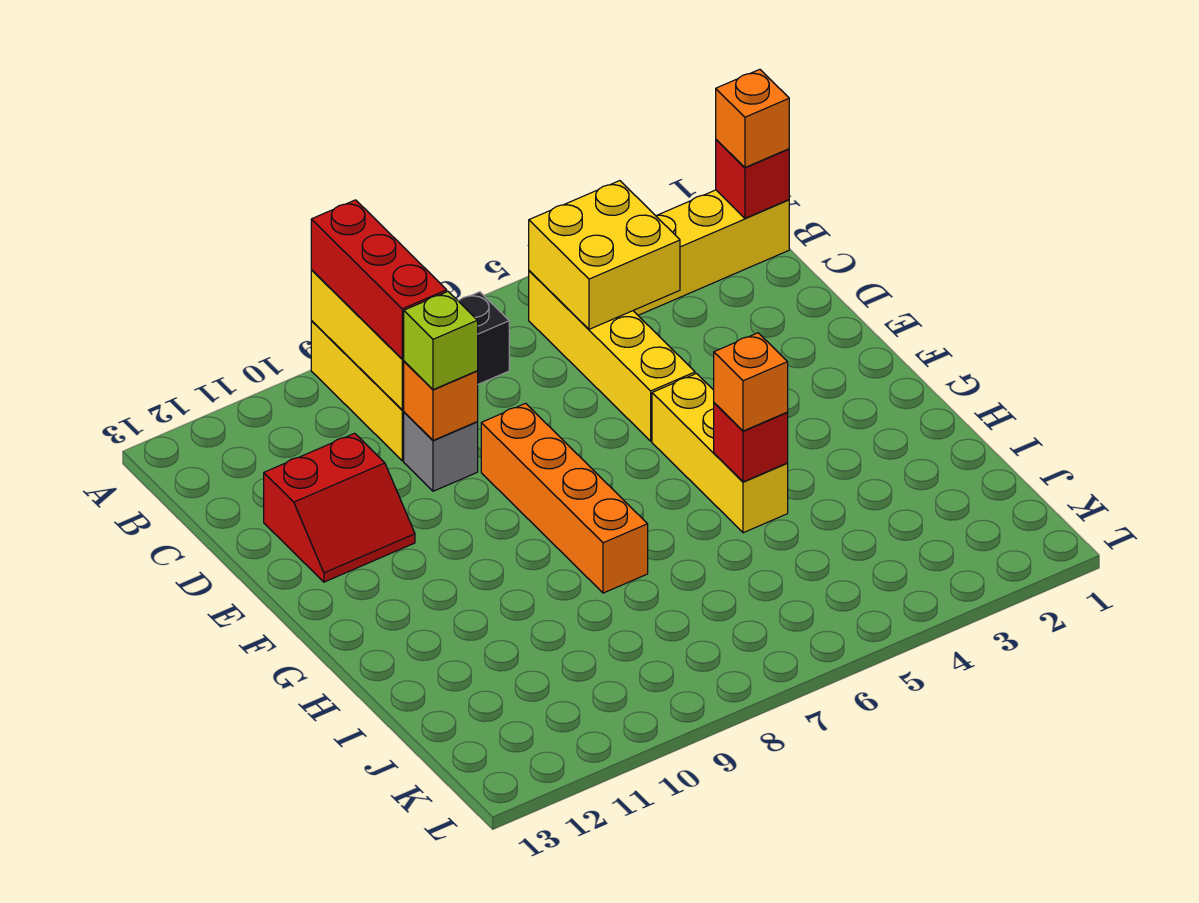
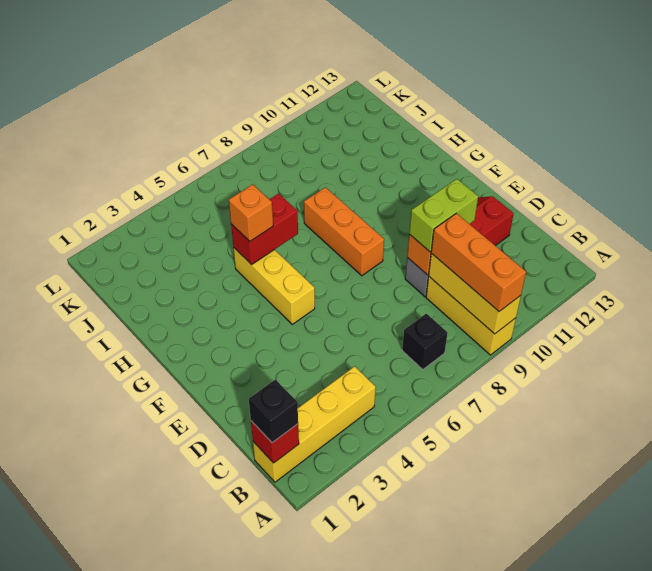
red 1x3 brick [311,200,447,359] -> orange 1x3 brick [431,213,526,311]
orange 1x1 brick [716,69,789,167] -> black 1x1 brick [249,380,298,443]
yellow 2x2 brick [529,181,680,329] -> none
yellow 1x4 brick [529,271,695,441] -> none
lime 1x1 brick [404,292,478,390] -> lime 1x2 brick [409,179,478,252]
orange 1x4 brick [481,403,648,593] -> orange 1x3 brick [304,187,384,276]
red 1x1 brick [714,403,788,482] -> red 1x2 brick [231,193,298,265]

